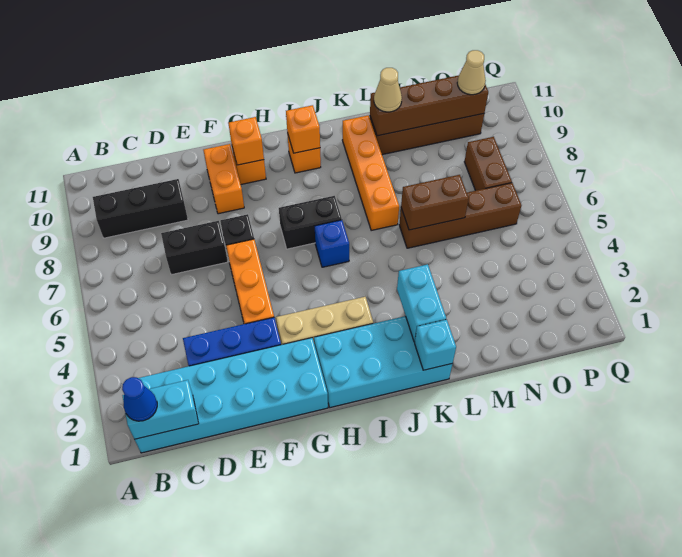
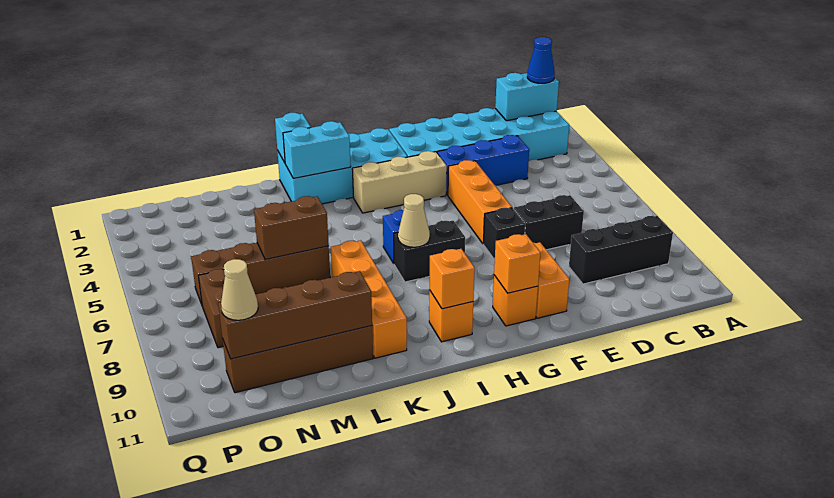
cyan 1x2 brick [397,264,446,342] -> cyan 1x2 brick turned to [283,121,351,178]
tan 1x1 cone [374,68,402,112] -> tan 1x1 cone moved to [398,194,430,247]

